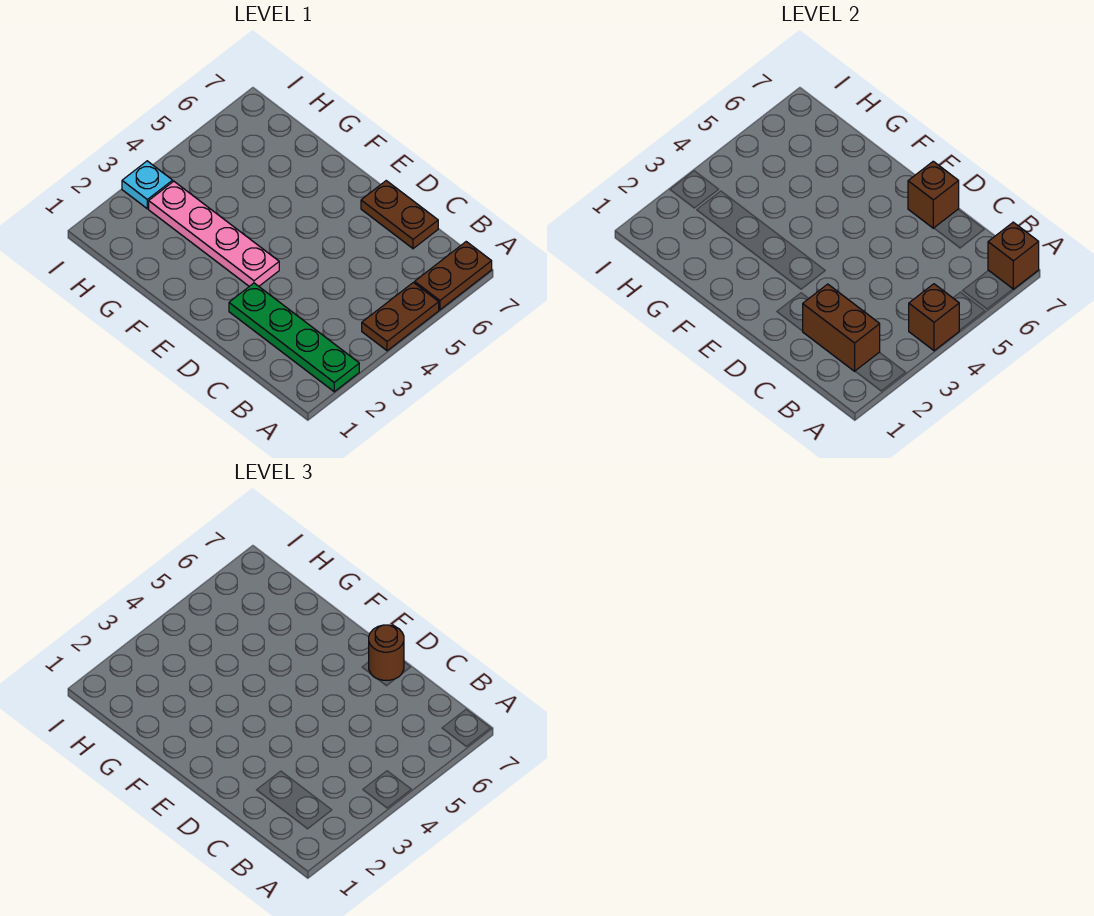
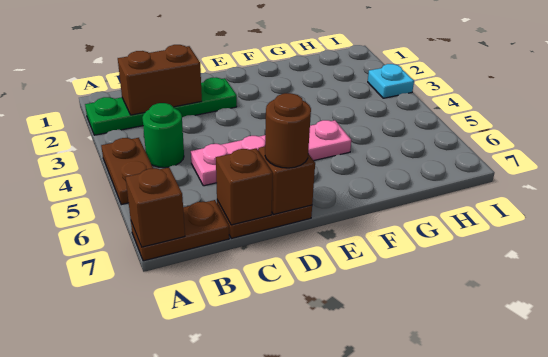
brown 1x1 brick [909,284,959,351] -> brown 1x1 brick moved to [216,148,273,225]
brown 1x2 plate [415,242,492,310] -> brown 1x2 plate turned to [131,200,229,261]
none -> green 1x1 round brick [142,103,184,168]
pink 1x4 plate [149,181,279,286] -> pink 1x4 plate moved to [191,120,351,186]

